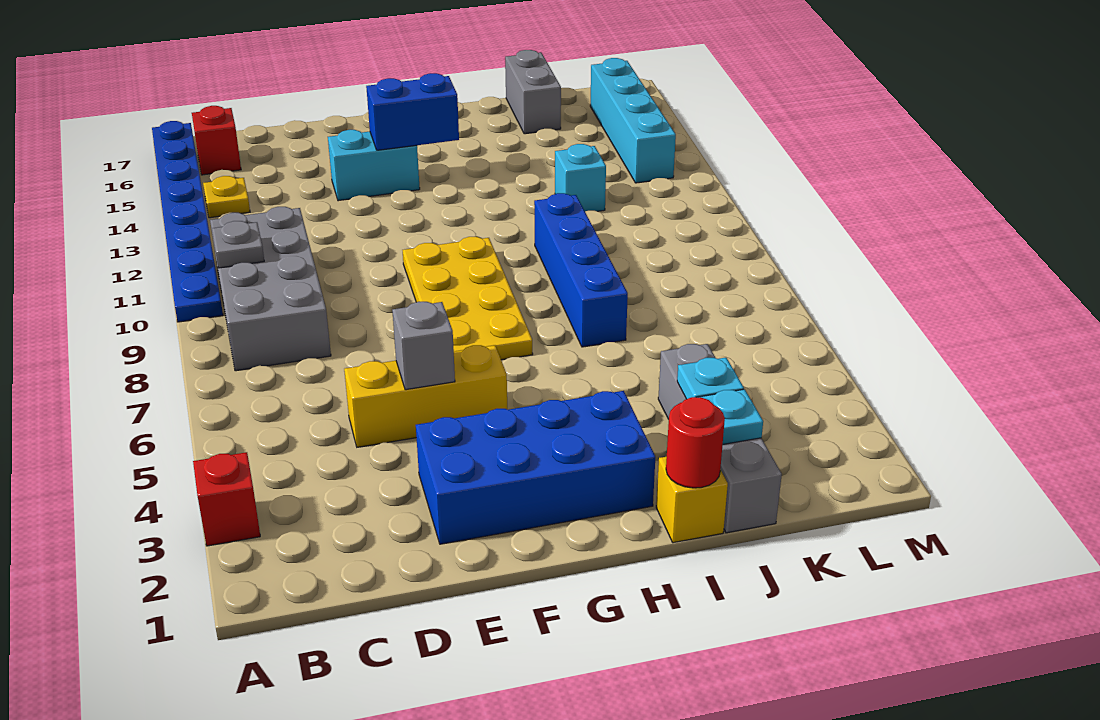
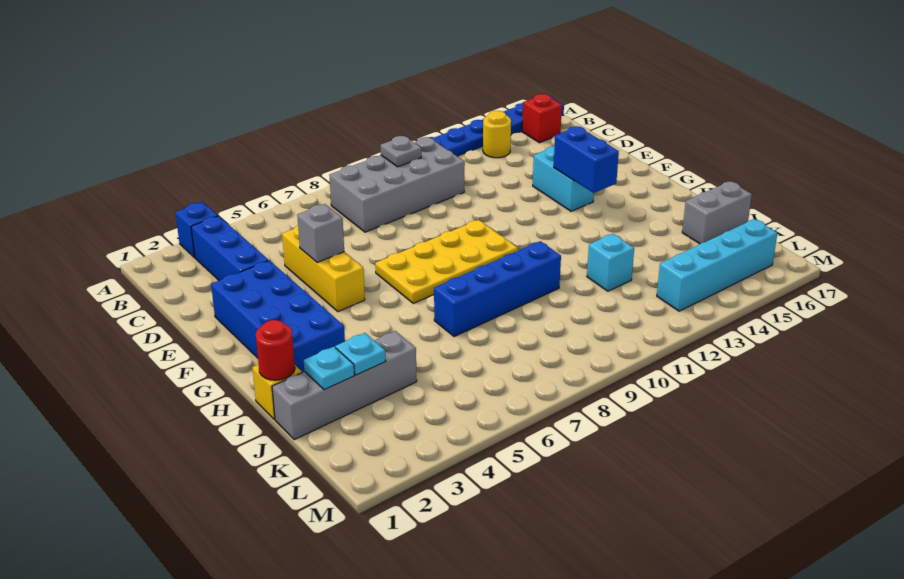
red 1x1 brick [193,452,260,546] -> blue 1x1 brick [175,202,218,258]
none -> blue 1x3 brick [191,216,269,280]
yellow 1x1 plate [203,176,250,218] -> yellow 1x1 round brick [483,111,511,158]

